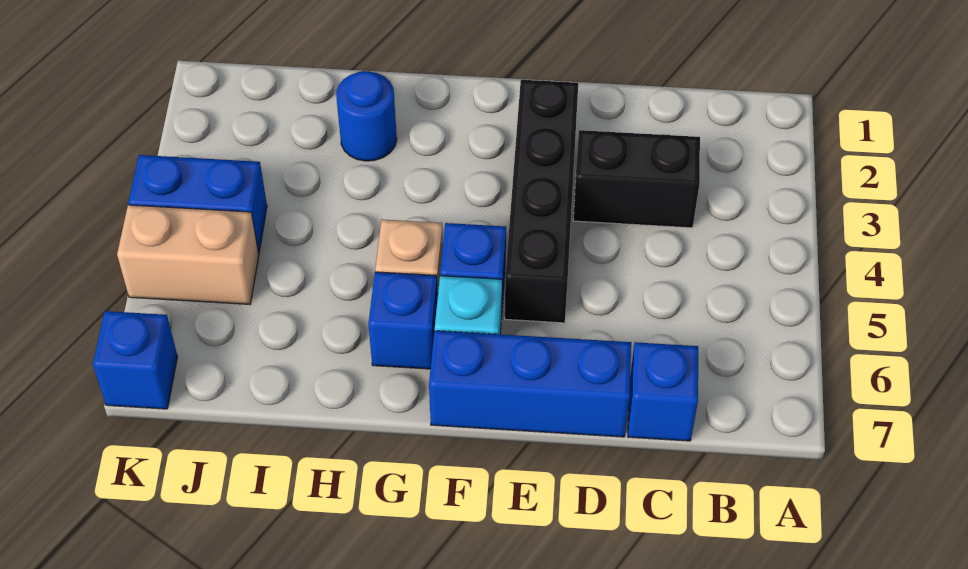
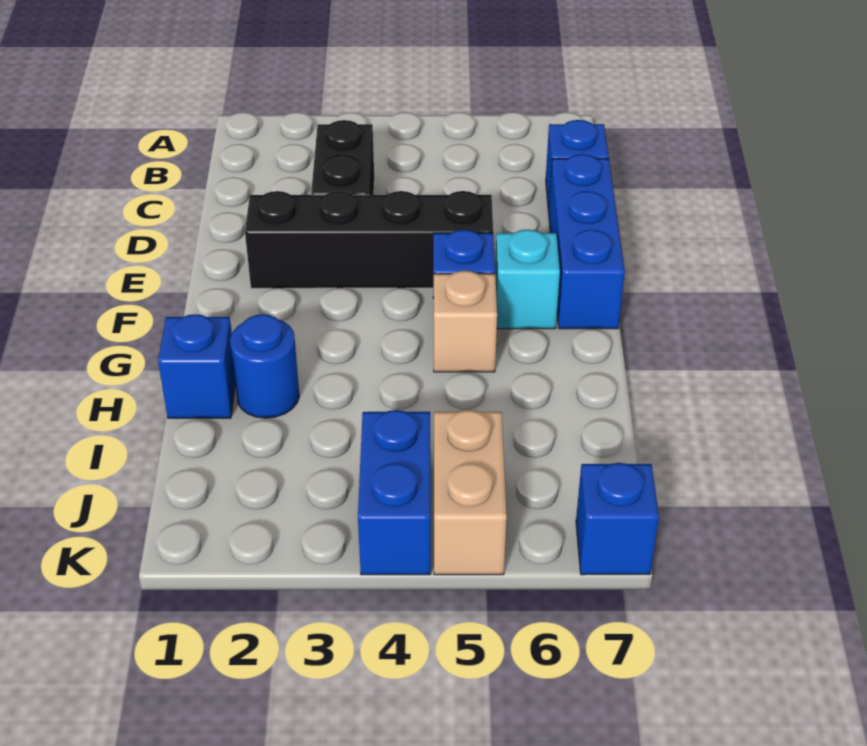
blue 1x1 brick [368,272,438,369] -> blue 1x1 brick moved to [158,314,235,418]

